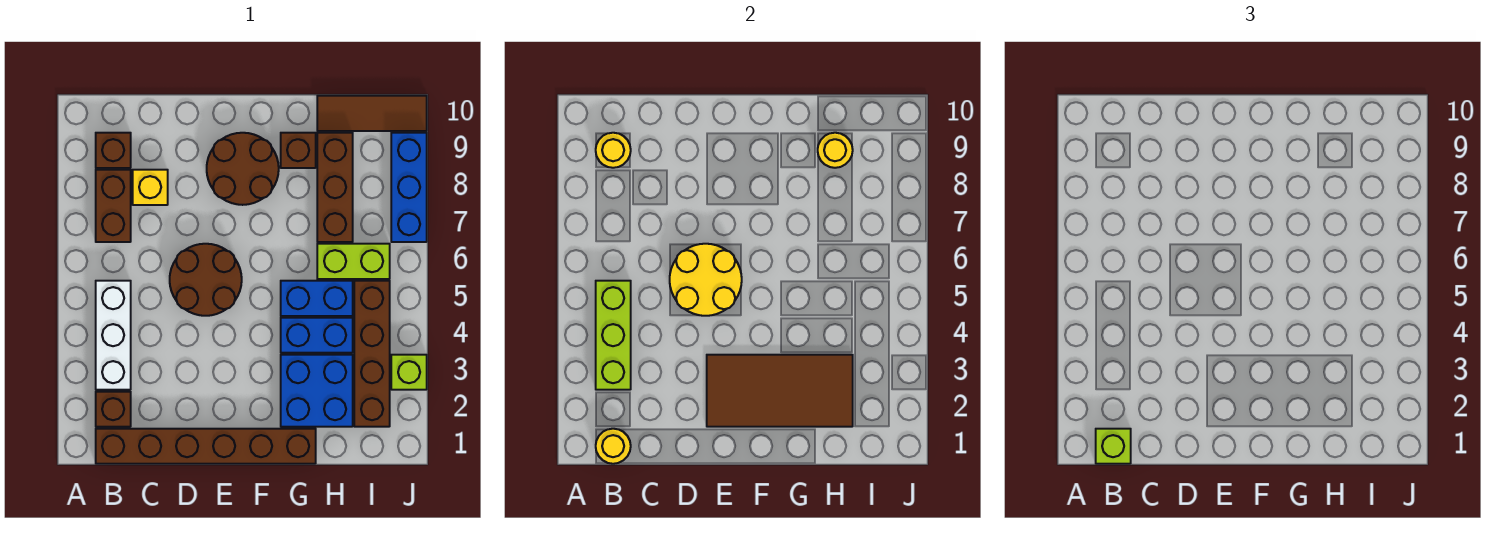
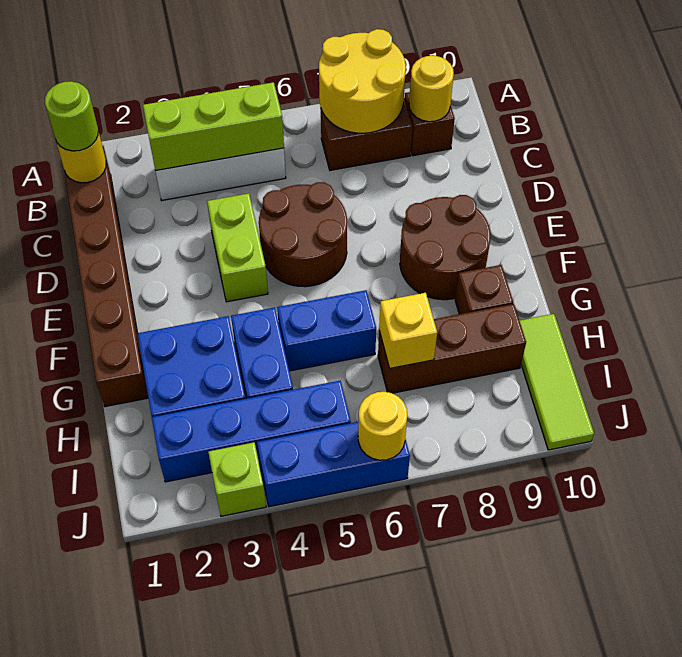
lime 1x1 brick [1096,429,1131,464] -> lime 1x1 round brick [45,81,98,151]
brown 1x1 brick [96,392,131,427] -> none
yellow 1x1 brick [133,170,168,205] -> yellow 1x1 brick moved to [379,293,437,368]
yellow 2x2 round brick [670,244,742,316] -> yellow 2x2 round brick moved to [319,29,406,133]
brown 2x4 tile [707,355,853,427] -> none
blue 1x2 brick [281,281,353,316] -> blue 1x2 brick turned to [277,290,376,371]
lime 1x2 brick [317,244,390,279] -> lime 1x2 brick moved to [207,193,268,302]
yellow 1x1 round brick [818,133,853,168] -> yellow 1x1 round brick moved to [358,392,407,460]
brown 1x3 tile [317,96,427,131] -> lime 1x3 tile [519,314,594,450]
brown 1x4 brick [354,281,390,427] -> blue 1x4 brick [152,380,351,482]
blue 1x3 brick [391,133,427,242] -> blue 1x3 brick moved to [257,422,410,507]

